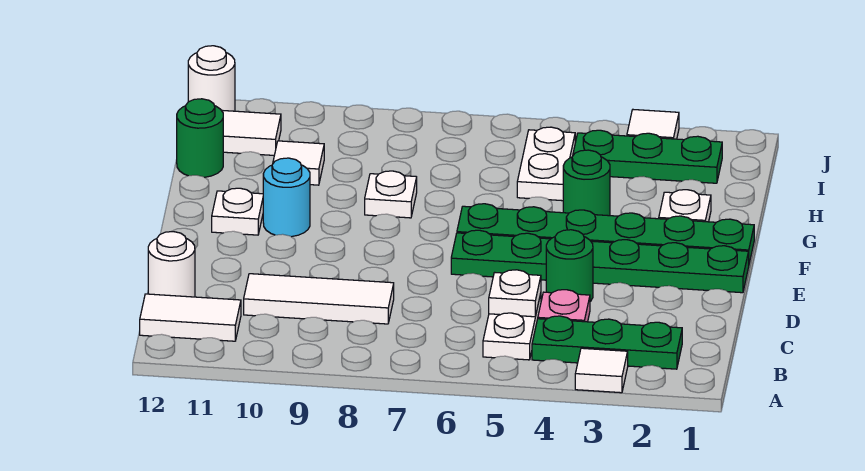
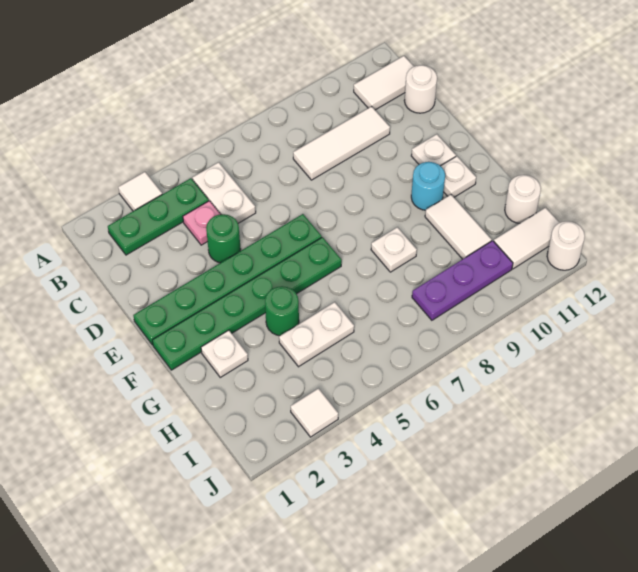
white 1x1 plate [489,270,541,317] -> white 1x1 plate moved to [411,134,456,166]
white 1x2 plate [517,127,575,201] -> white 1x2 plate turned to [279,302,354,367]
white 1x1 tile [273,141,324,185] -> white 1x2 tile [425,195,492,259]
green 1x1 round brick [177,99,223,177] -> white 1x1 round brick [505,175,541,223]
green 1x3 plate [573,130,722,183] -> none
none -> purple 1x3 plate [412,241,513,320]

